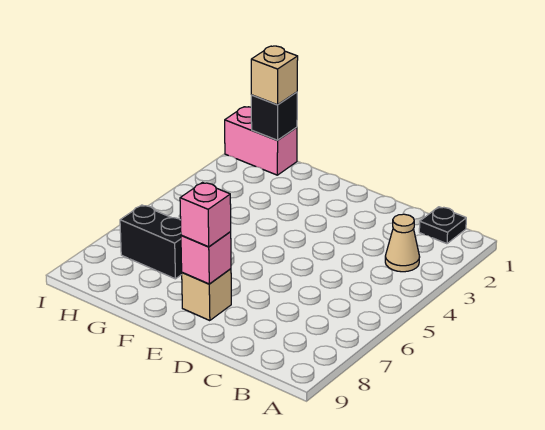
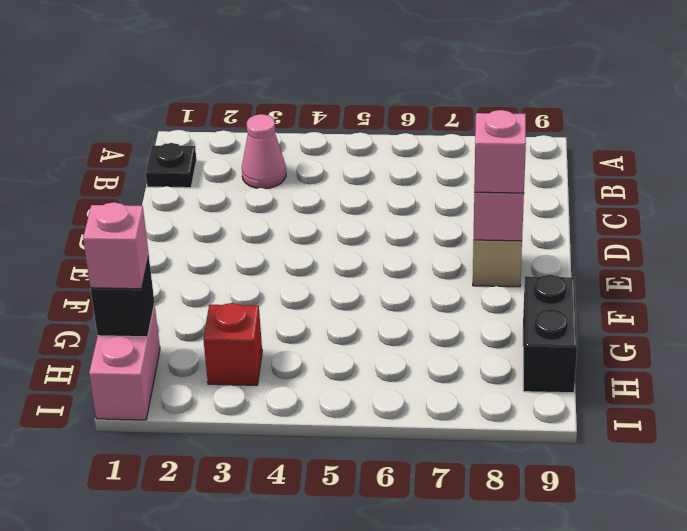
tan 1x1 cone [385,214,420,272] -> pink 1x1 cone [242,114,286,189]
black 1x2 brick [120,205,182,279] -> black 1x2 brick moved to [523,275,577,393]
tan 1x1 brick [251,46,298,105] -> pink 1x1 brick [83,202,149,289]
none -> red 1x1 brick [203,303,262,385]

